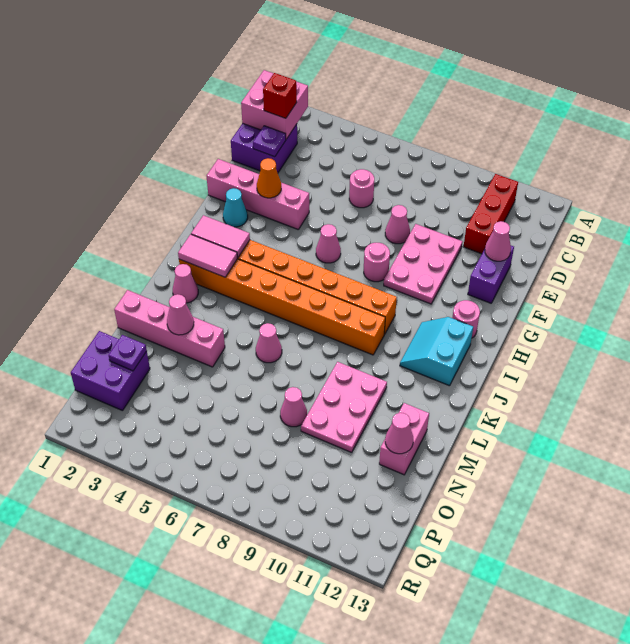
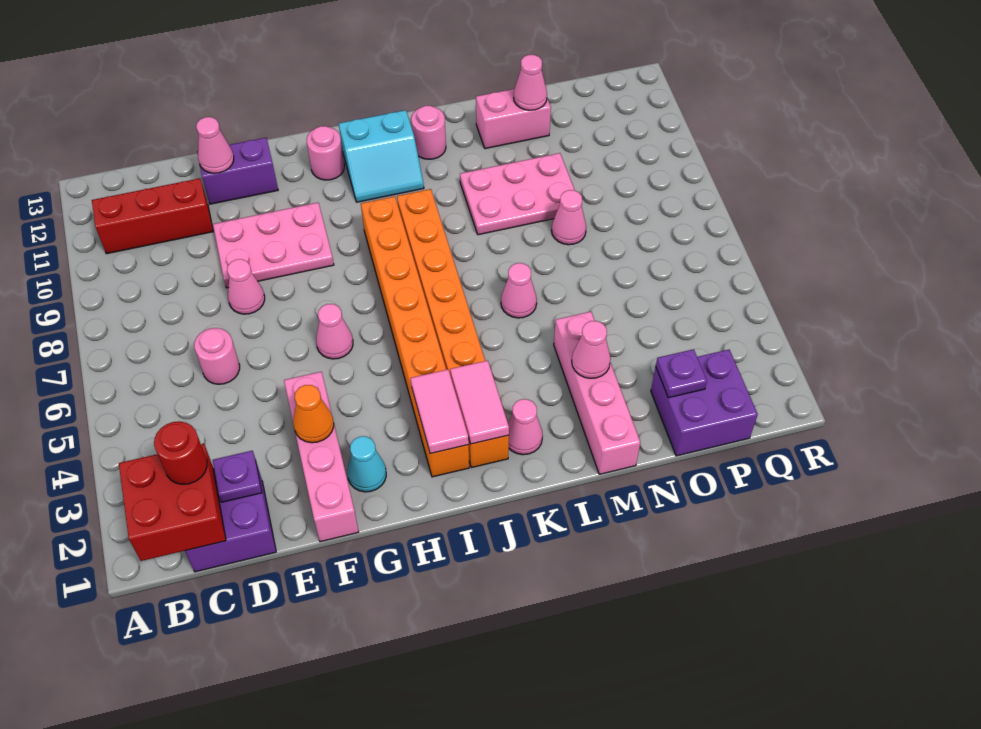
pink 2x2 brick [241,70,308,139] -> red 2x2 brick [119,444,226,561]
red 1x1 brick [263,73,297,118] -> red 1x1 round brick [154,421,207,484]
pink 1x1 round brick [364,243,390,282] -> pink 1x1 round brick moved to [411,106,446,159]

